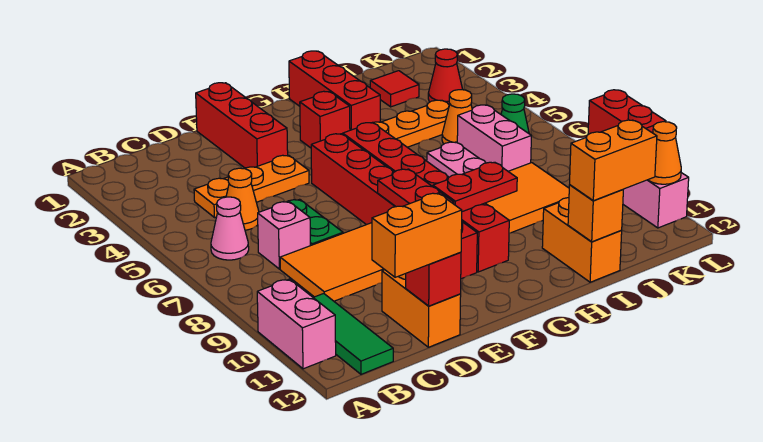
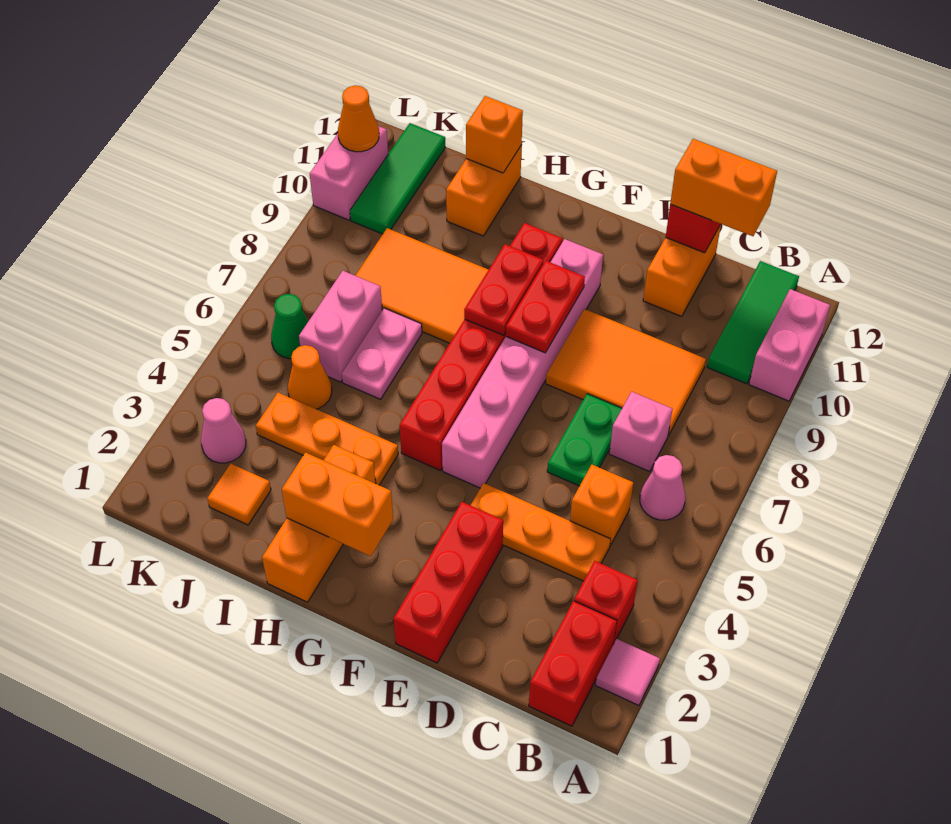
none -> pink 1x1 tile [596,639,660,706]
orange 1x1 cone [226,168,259,230] -> orange 1x1 brick [570,465,633,546]
red 1x6 brick [311,134,477,279] -> pink 1x6 brick [442,239,603,488]
red 1x1 brick [300,91,350,148] -> red 1x1 brick moved to [574,561,638,642]
red 1x2 plate [433,162,517,212] -> red 1x2 plate turned to [464,244,544,335]
red 1x3 brick [289,51,380,130] -> orange 1x3 brick [262,445,376,602]
orange 1x2 brick [570,120,657,201] -> orange 1x2 brick moved to [282,452,393,556]
red 1x1 tile [370,71,419,107] -> orange 1x1 tile [207,464,271,525]
red 1x1 cone [428,49,463,105] -> pink 1x1 cone [201,398,246,463]
none -> green 1x3 tile [350,123,445,234]
red 1x2 brick [588,90,666,135] -> red 1x2 brick moved to [529,601,617,726]

